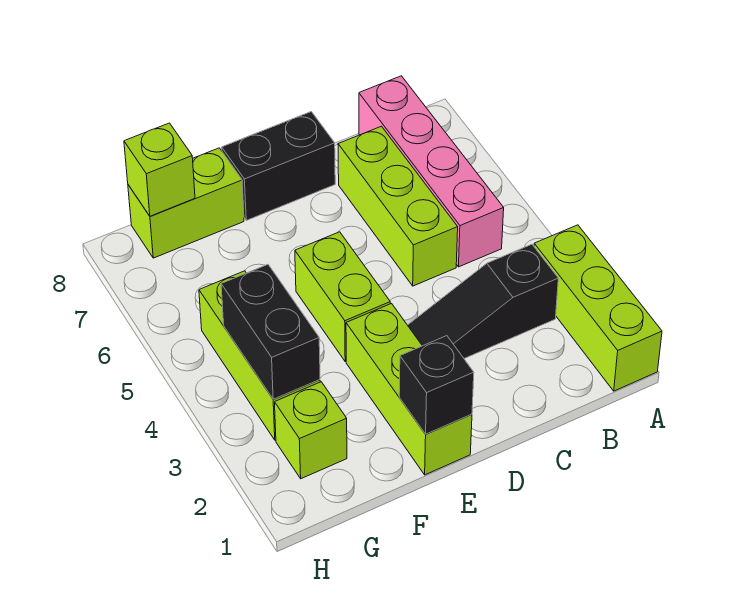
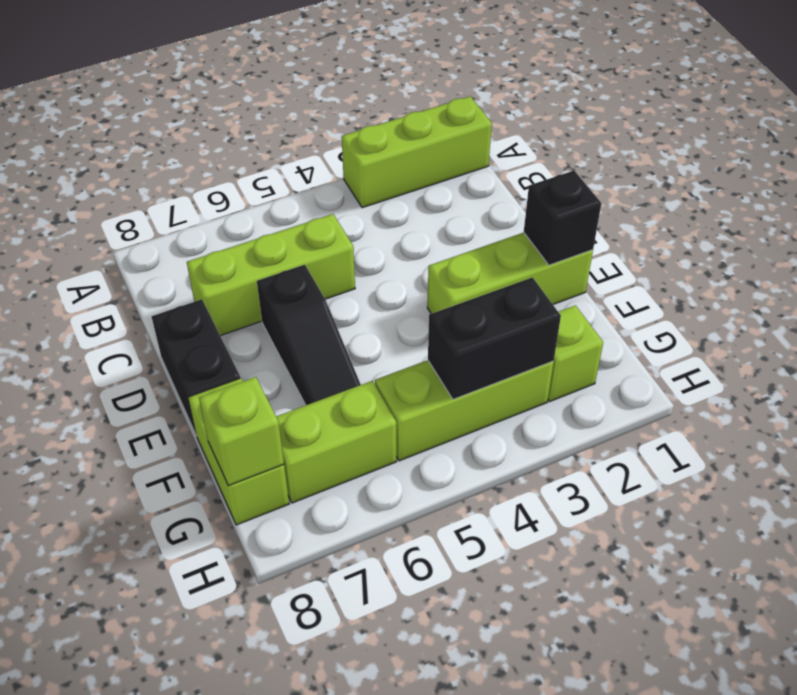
black 1x3 slope [408,244,558,358] -> black 1x3 slope moved to [257,265,361,405]
pink 1x4 brick [359,76,504,267] -> none
lime 1x2 brick [295,232,390,361] -> lime 1x2 brick moved to [276,381,396,503]

